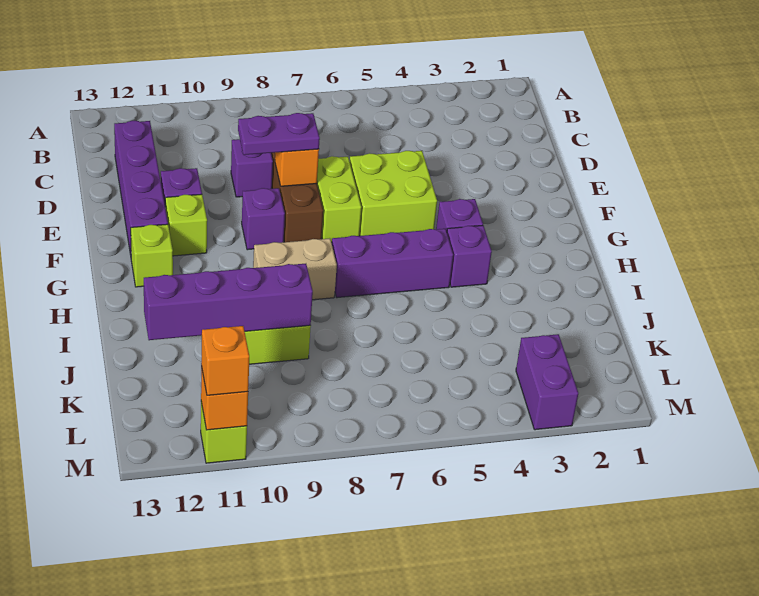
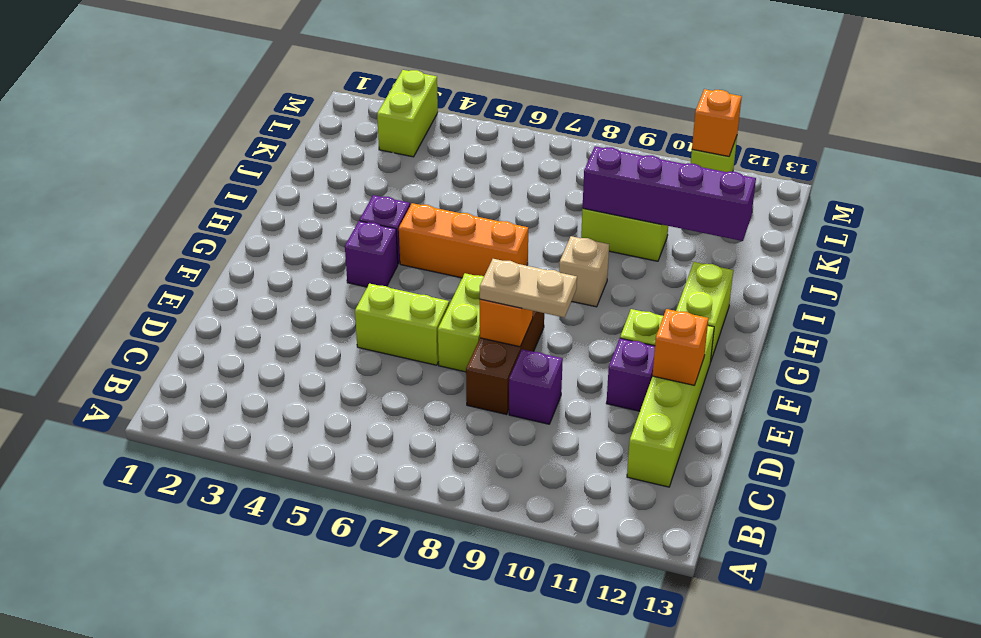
purple 1x4 brick [114,121,168,255] -> lime 1x4 brick [627,326,714,487]
lime 2x2 brick [350,151,437,236] -> lime 1x2 brick [355,284,449,365]
purple 1x2 plate [238,113,320,155] -> tan 1x2 plate [480,259,577,317]
purple 1x1 brick [242,188,285,250] -> none
lime 1x1 brick [131,224,173,287] -> lime 1x2 brick [676,262,733,360]
purple 1x3 brick [332,229,453,298] -> orange 1x3 brick [399,203,528,278]
tan 1x2 brick [253,238,337,300] -> tan 1x1 brick [559,236,609,307]
purple 1x2 brick [516,334,578,430] -> lime 1x2 brick [377,70,438,157]
orange 1x1 brick [201,326,249,395] -> orange 1x1 brick moved to [653,309,708,386]

